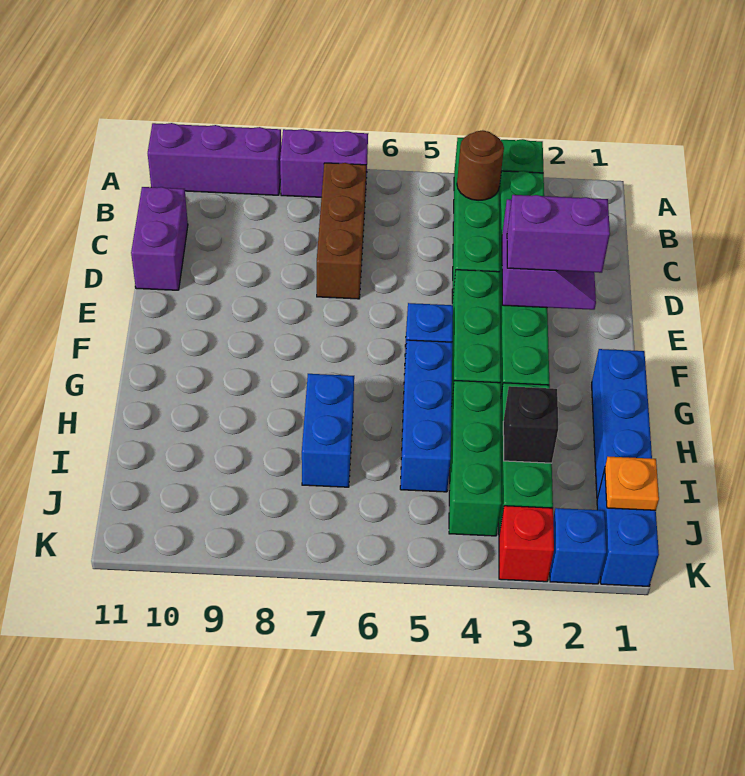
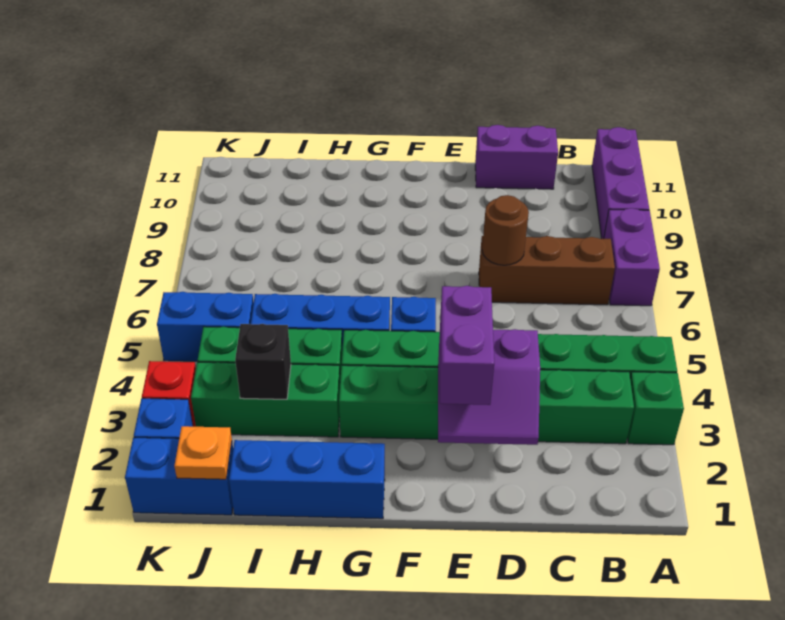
brown 1x1 round brick [457,130,504,200] -> brown 1x1 round brick moved to [482,195,529,265]
blue 1x2 brick [302,374,354,487] -> blue 1x2 brick moved to [157,292,254,361]

